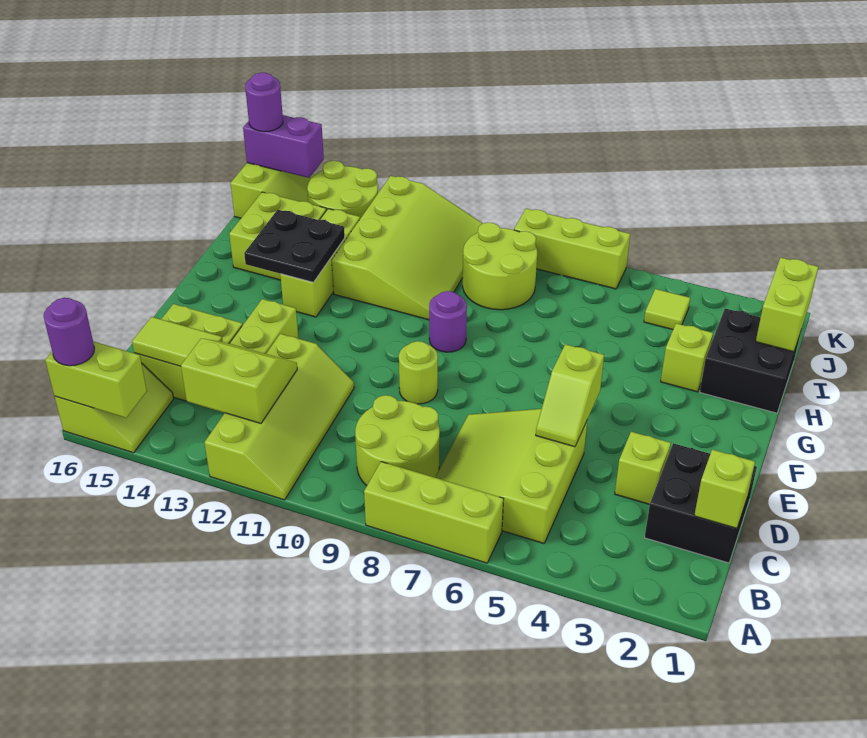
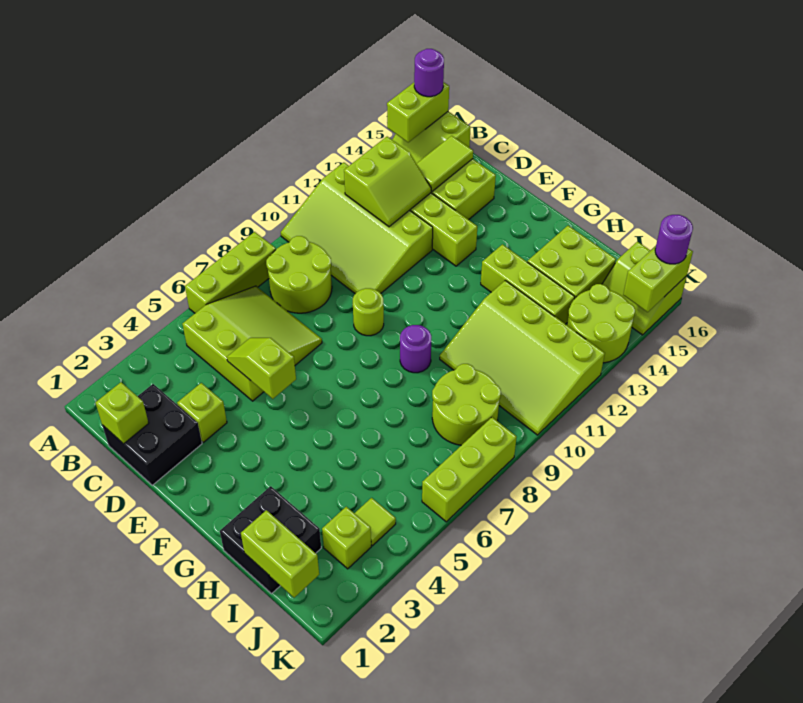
lime 2x4 slope [204,334,354,500] -> lime 3x4 slope [281,162,433,294]
black 2x2 plate [244,210,345,282] -> none
lime 1x1 brick [661,323,713,392] -> lime 1x1 brick moved to [322,507,371,569]
purple 1x2 brick [243,115,324,178] -> lime 1x2 brick [623,246,693,312]

